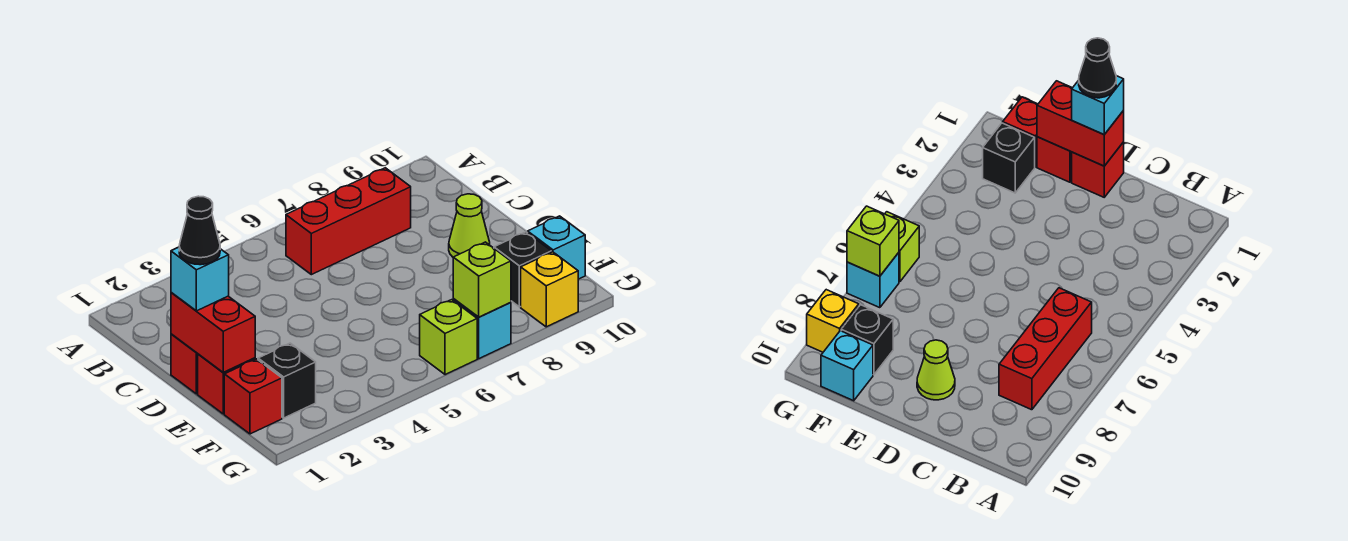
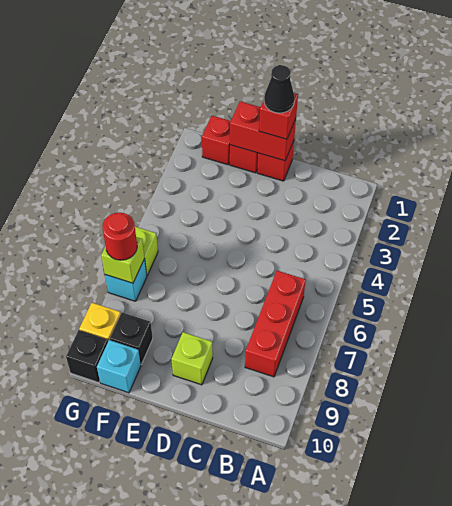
cyan 1x1 brick [171,247,229,311] -> red 1x1 brick [259,93,298,139]
lime 1x1 cone [449,194,490,257] -> lime 1x1 brick [171,332,213,385]
black 1x1 brick [258,343,316,418] -> black 1x1 brick moved to [66,330,108,383]
none -> red 1x1 round brick [102,213,137,260]

